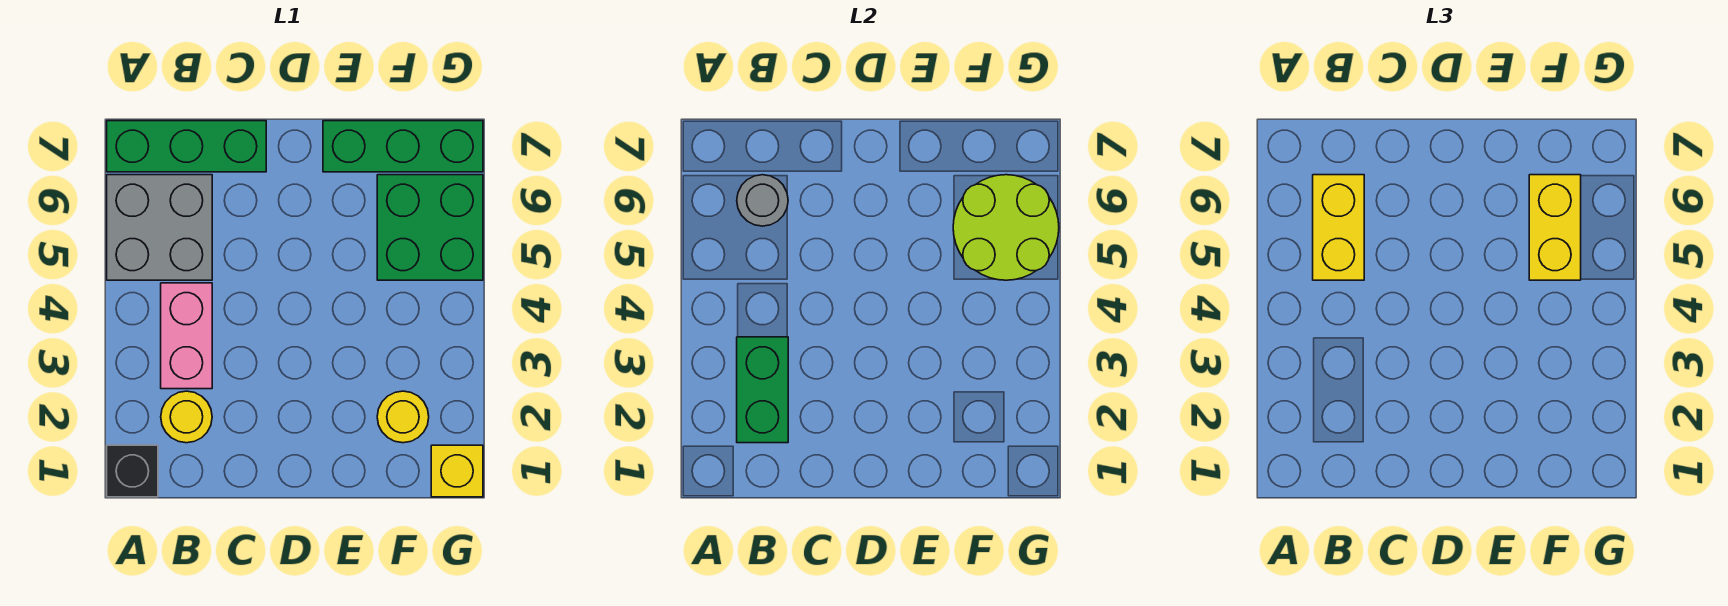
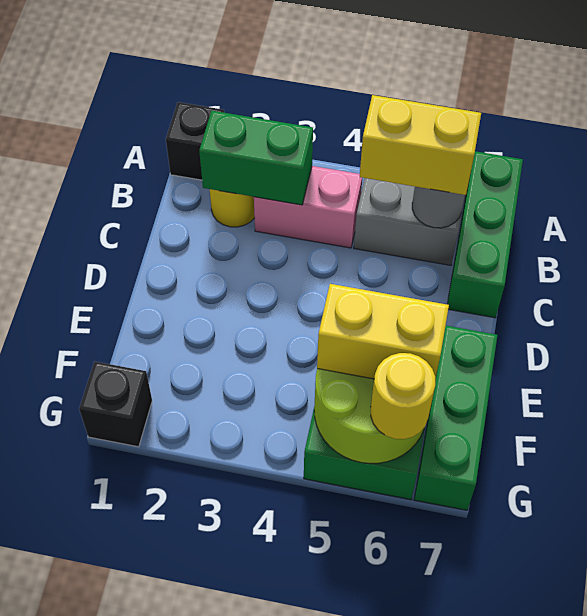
yellow 1x1 round brick [377,391,429,443] -> yellow 1x1 round brick moved to [371,353,435,439]
yellow 1x1 brick [431,445,483,497] -> black 1x1 brick [79,361,152,447]

